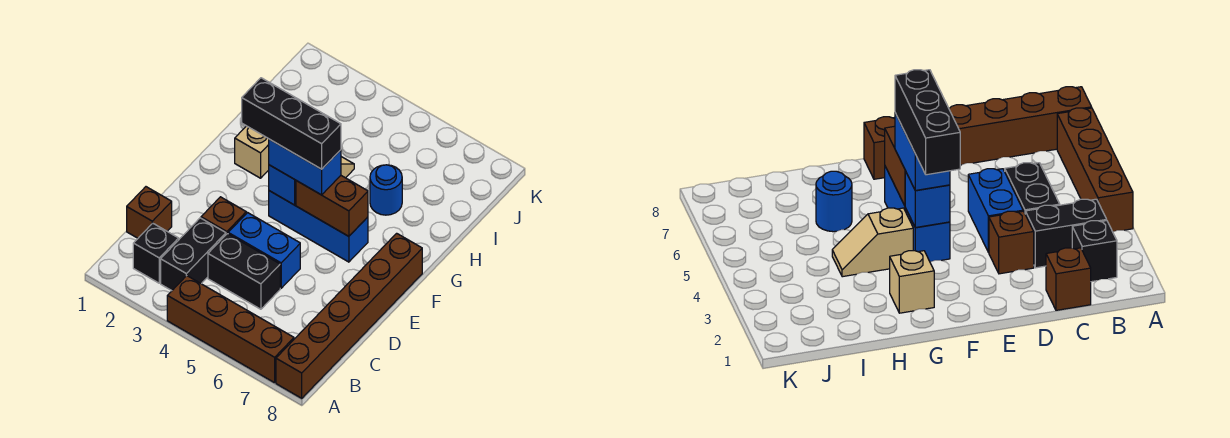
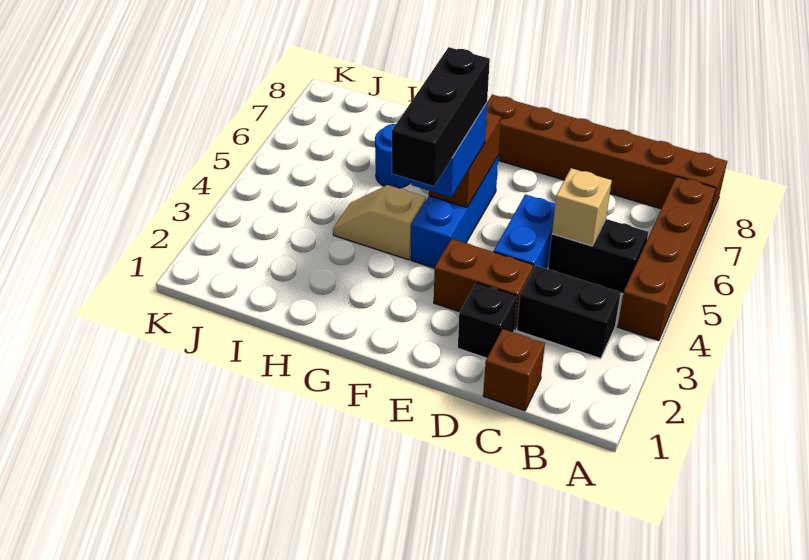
black 1x1 brick [133,223,179,283] -> black 1x1 brick moved to [458,283,517,358]
black 1x2 brick [208,234,280,309] -> black 1x2 brick turned to [548,219,648,294]
brown 1x1 brick [201,197,246,234] -> brown 1x2 brick [434,239,533,330]
blue 1x1 brick [269,165,296,205] -> none
tan 1x1 brick [235,126,269,178] -> tan 1x1 brick moved to [552,168,612,246]

